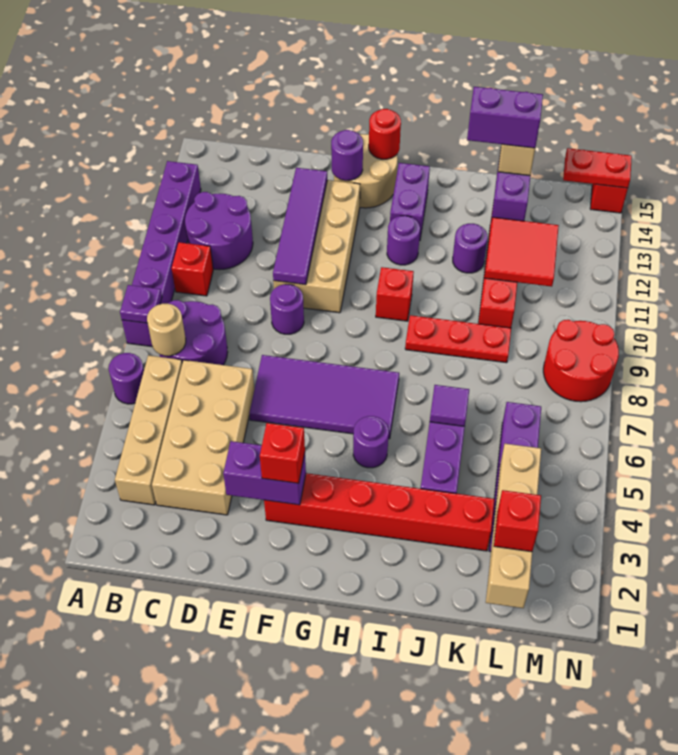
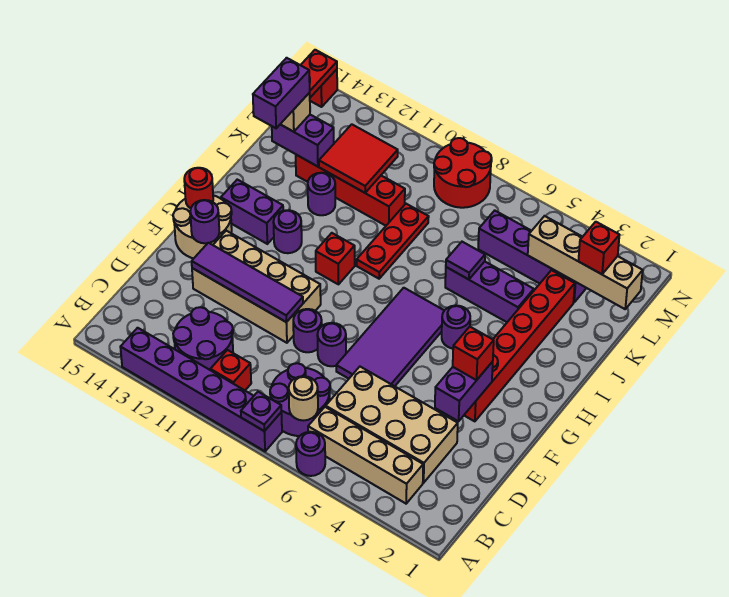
none -> purple 1x1 round brick [317,323,346,366]

